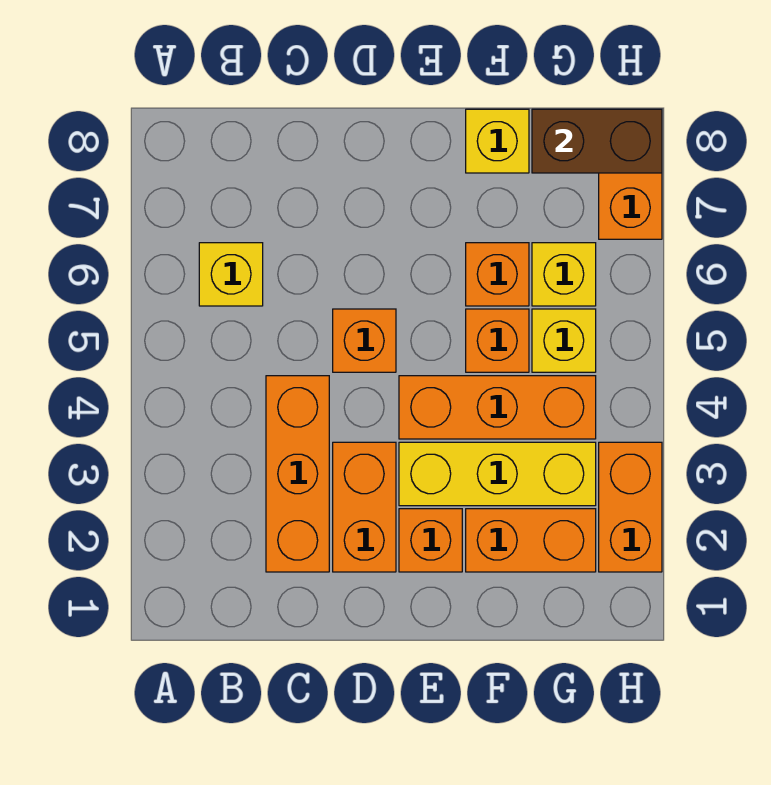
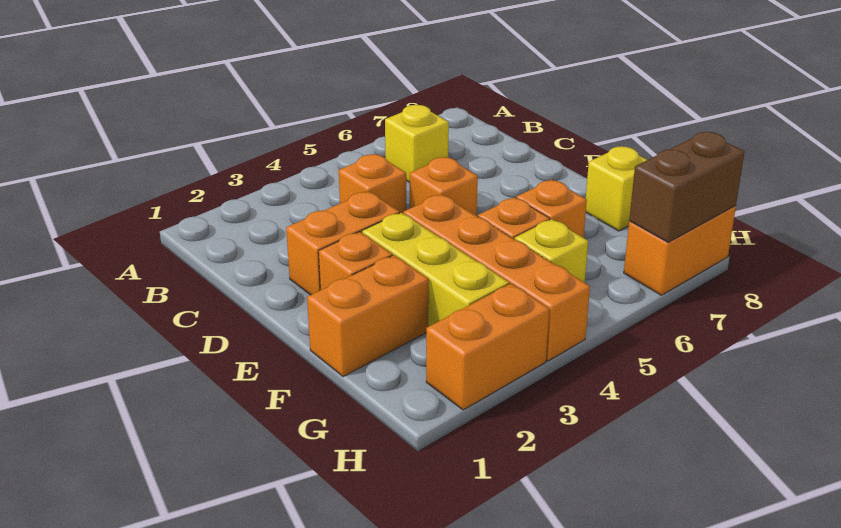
orange 1x3 brick [266,376,329,572] -> orange 1x1 brick [339,154,407,213]
orange 1x3 brick [399,376,596,439] -> orange 1x4 brick [403,194,590,361]
orange 1x2 brick [466,509,596,572] -> orange 1x2 brick turned to [307,255,429,377]
yellow 1x1 brick [532,243,596,306] -> none
brown 1x2 brick [532,109,662,173] -> brown 1x2 brick turned to [629,132,745,242]

